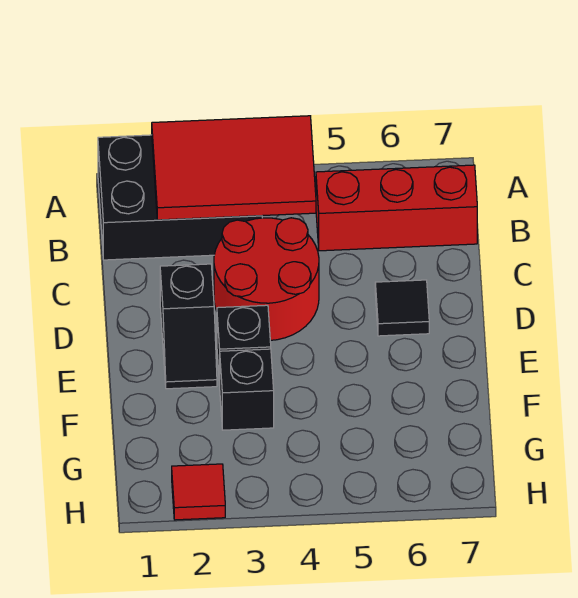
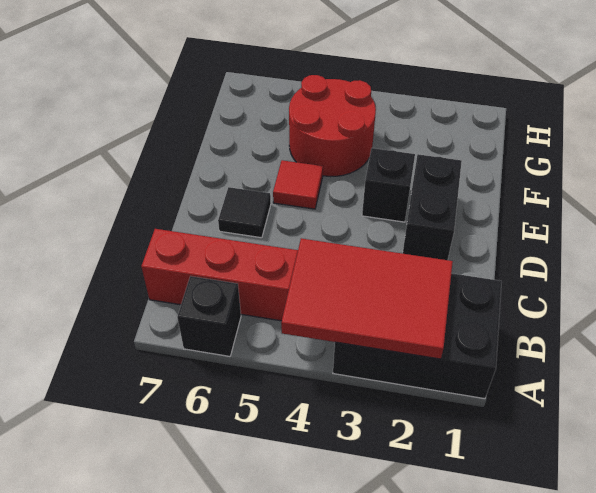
red 2x2 round brick [214,218,319,340] -> red 2x2 round brick moved to [289,75,376,177]
black 1x2 slope [160,264,217,389] -> black 1x2 brick [403,154,462,260]
black 1x1 brick [220,349,274,430] -> black 1x1 brick moved to [177,276,241,356]
red 1x1 tile [172,464,225,520] -> red 1x1 tile moved to [273,160,323,209]

